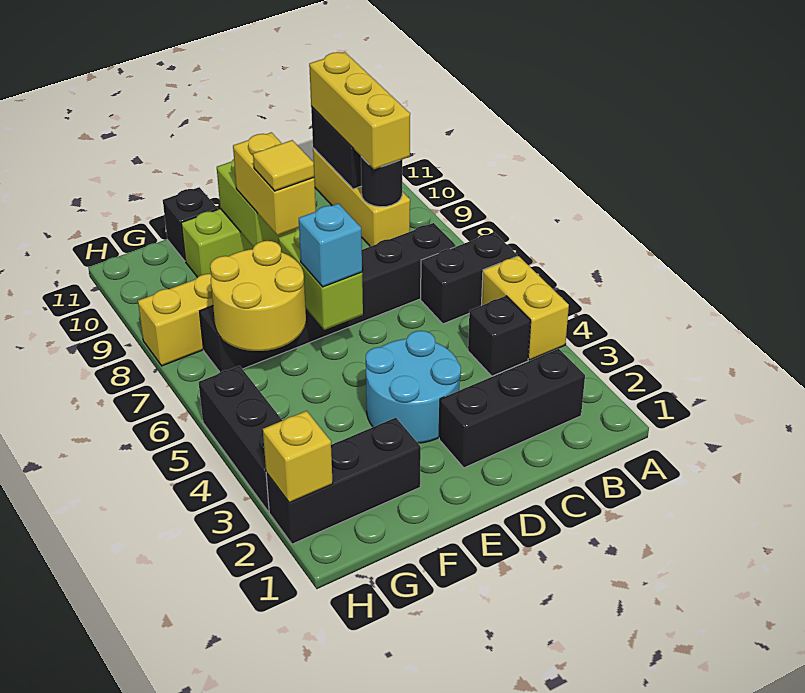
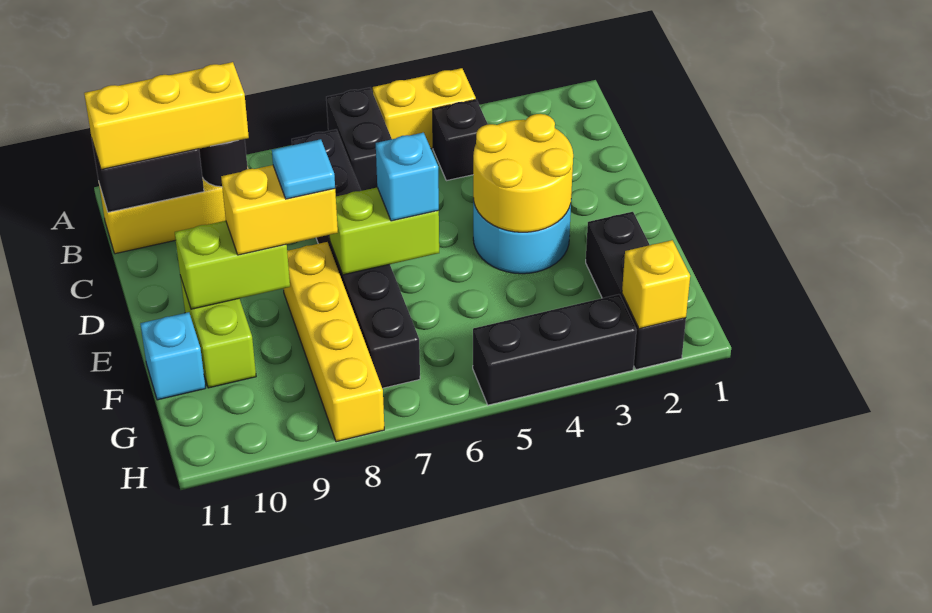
black 1x3 brick [439,349,585,468] -> none
yellow 1x1 tile [253,140,314,191] -> cyan 1x1 tile [272,139,335,199]
yellow 2x2 round brick [210,241,306,351] -> yellow 2x2 round brick moved to [473,114,573,232]
black 1x1 brick [163,187,218,261] -> cyan 1x1 brick [140,312,205,400]

